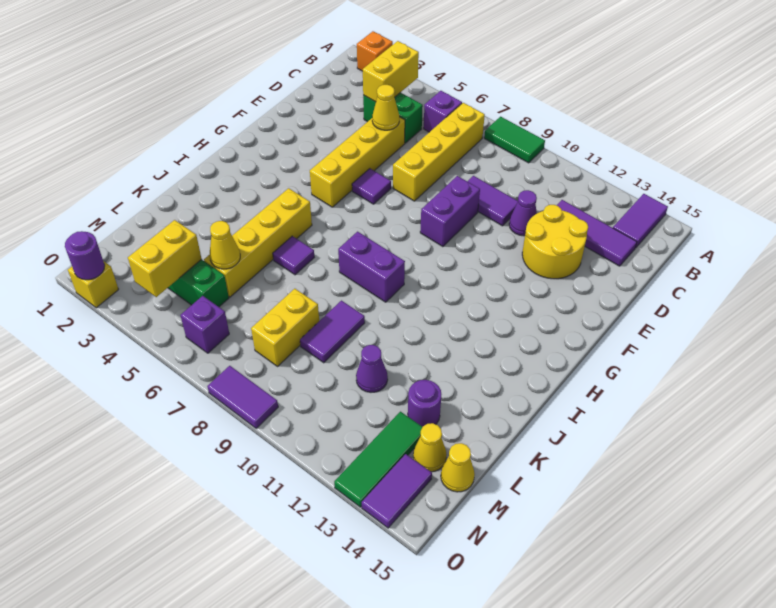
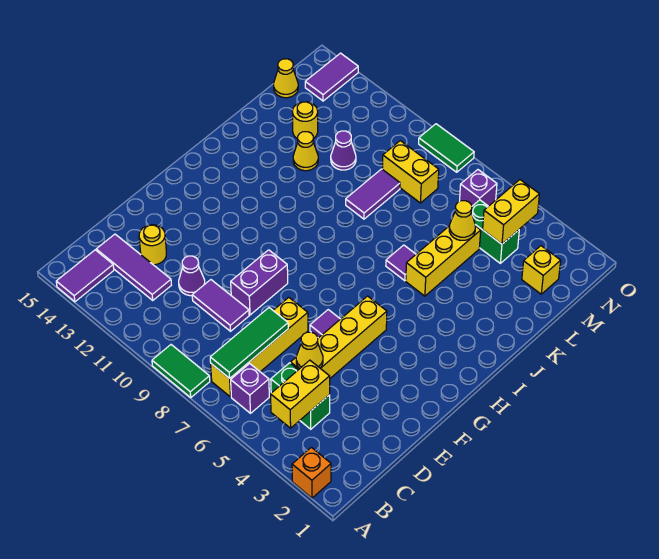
yellow 2x2 round brick [522,205,588,279] -> yellow 1x1 round brick [139,225,166,265]
yellow 1x4 brick [204,188,312,297] -> yellow 1x3 brick [406,226,481,296]
purple 1x2 brick [338,232,405,302] -> none
yellow 1x2 brick [251,289,319,366] -> yellow 1x2 brick turned to [382,141,439,203]
purple 1x1 round brick [408,380,441,427] -> yellow 1x1 round brick [292,102,318,139]
green 1x3 tile [334,412,422,507] -> green 1x3 tile moved to [210,308,288,378]
yellow 1x1 cone [413,423,447,472] -> yellow 1x1 cone moved to [293,132,318,171]
yellow 1x1 brick [68,261,119,308] -> yellow 1x1 brick moved to [522,246,561,294]
purple 1x1 round brick [65,231,105,280] -> none
purple 1x2 tile [207,366,278,429] -> green 1x2 tile [419,124,474,172]

